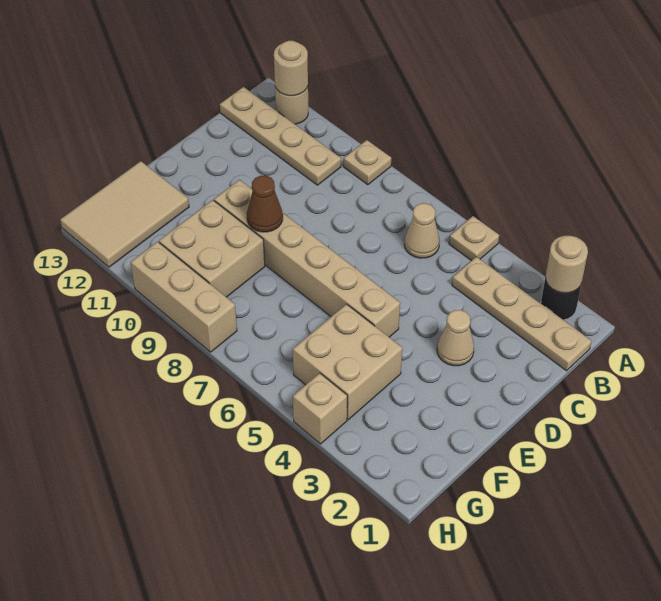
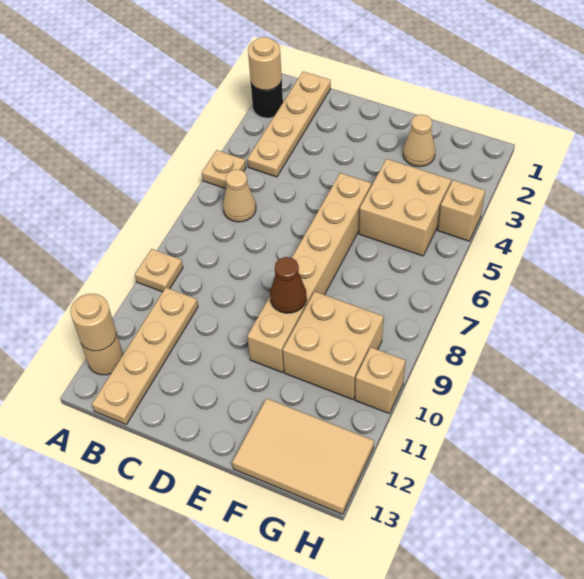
tan 1x1 cone [437,310,474,366] -> tan 1x1 cone moved to [403,115,435,167]
tan 1x3 brick [131,242,237,352] -> tan 1x1 brick [355,347,406,413]

